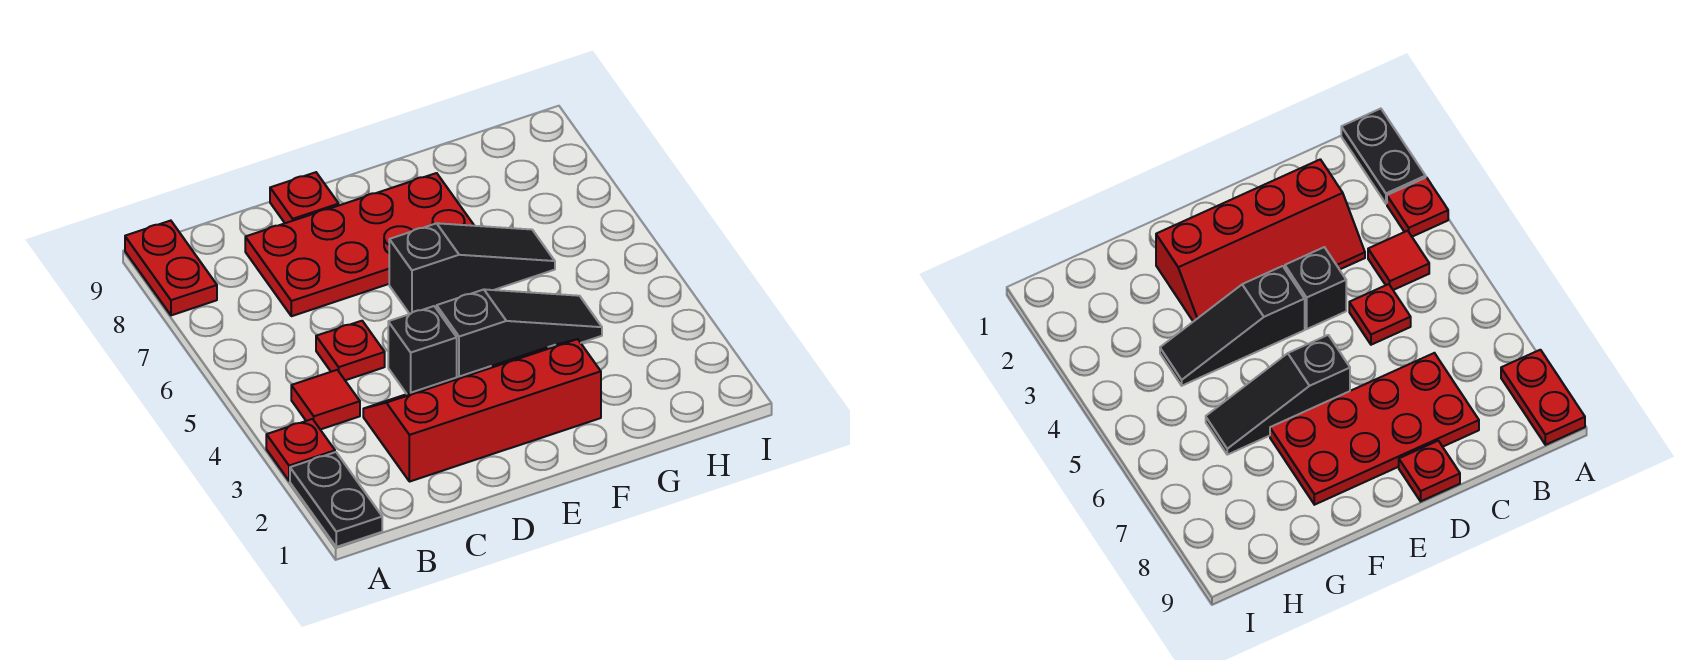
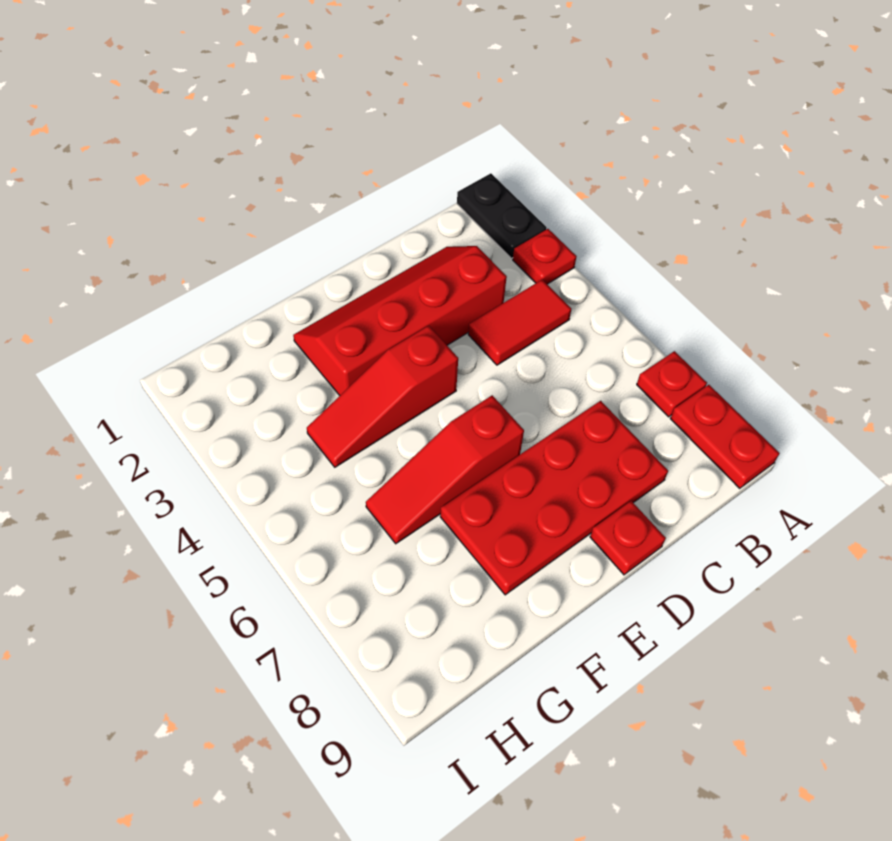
red 1x1 tile [291,370,360,430] -> red 1x2 tile [468,280,571,365]
red 2x4 slope [363,339,601,482] -> red 2x4 slope turned to [293,246,507,396]
red 1x1 plate [316,321,385,380] -> red 1x1 plate moved to [637,351,707,417]
black 1x1 brick [388,306,457,394] -> none
black 1x3 slope [437,289,602,377] -> red 1x3 slope [307,326,458,467]
black 1x3 slope [389,223,555,314] -> red 1x3 slope [366,395,524,544]

